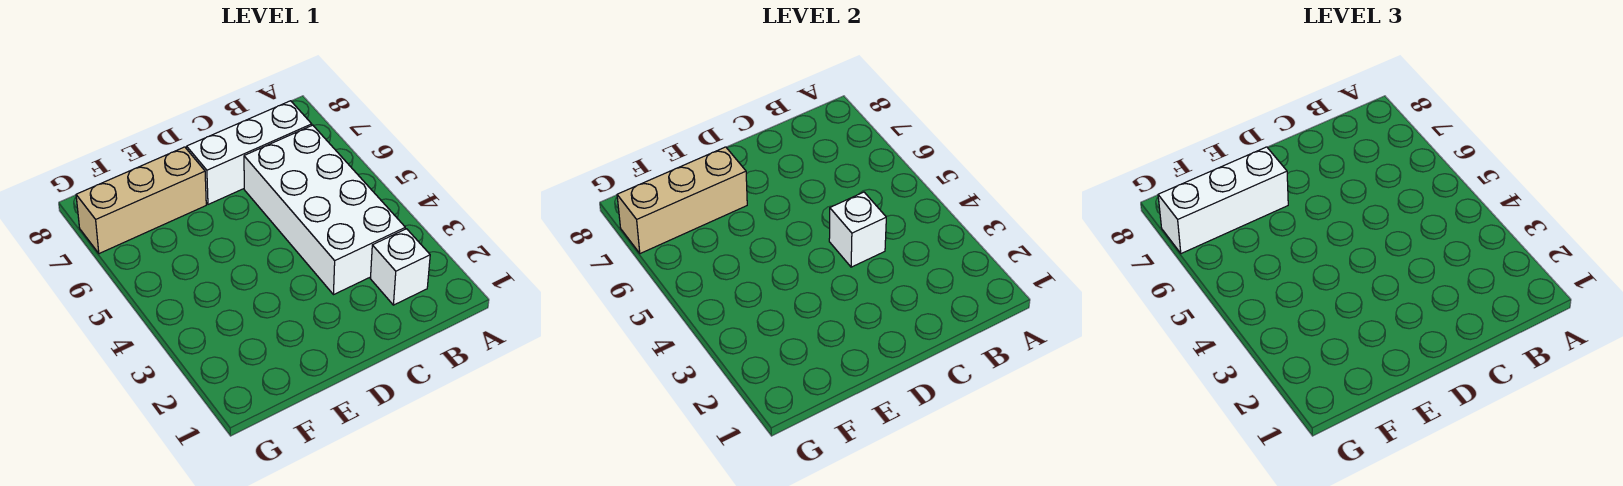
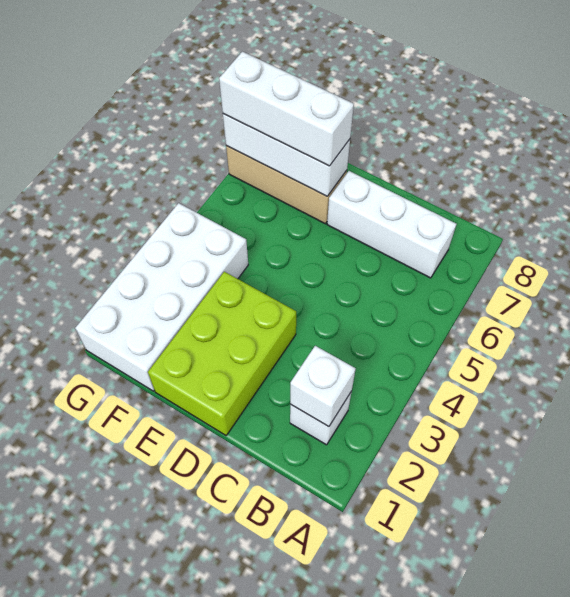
white 2x4 brick [244,125,405,295] -> white 2x4 brick moved to [75,203,248,391]
white 1x1 brick [829,192,886,267] -> white 1x1 brick moved to [290,346,356,427]
none -> lime 2x3 brick [148,272,296,435]
tan 1x3 brick [617,147,747,254] -> white 1x3 brick [223,114,350,196]

